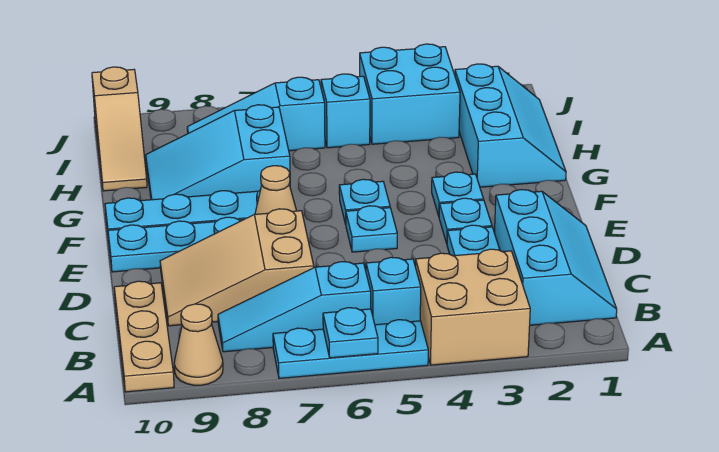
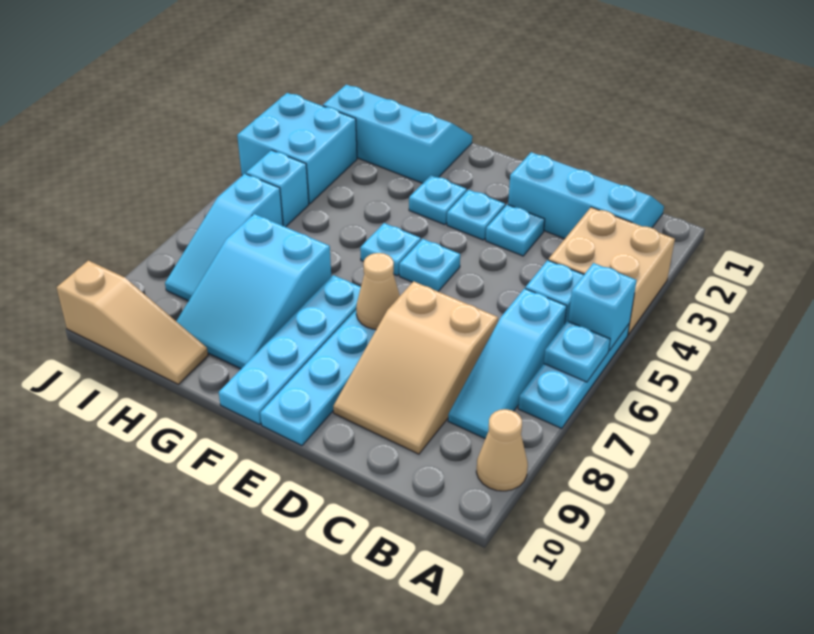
none -> cyan 1x1 brick [568,263,637,351]
tan 1x3 plate [114,281,174,392] -> none

